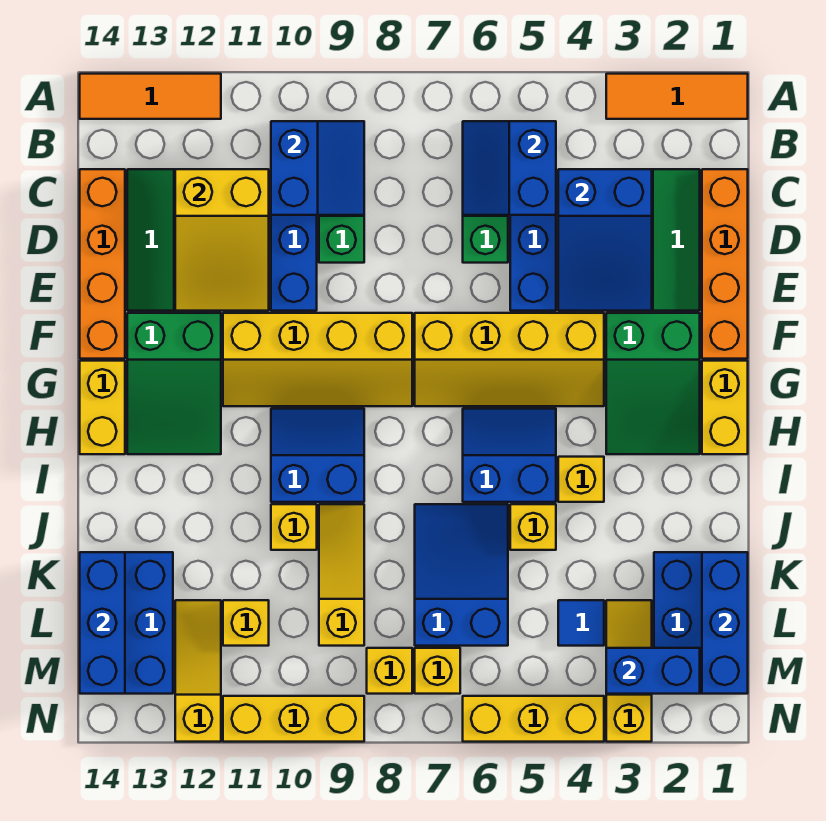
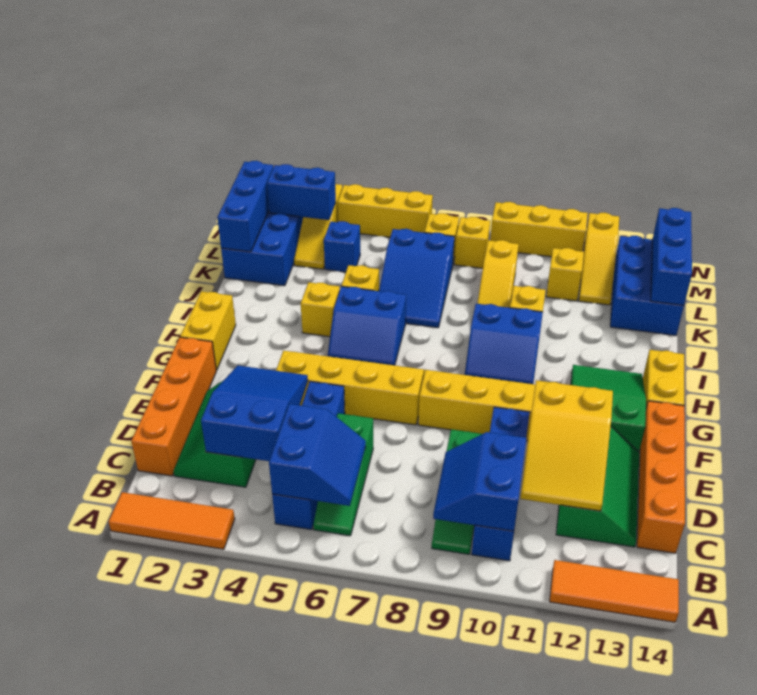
yellow 2x3 slope [175,169,269,311] -> yellow 2x3 slope turned to [520,380,613,511]
green 2x3 slope [606,313,700,454] -> none
blue 1x1 tile [558,600,604,646] -> blue 1x1 brick [324,221,360,272]

